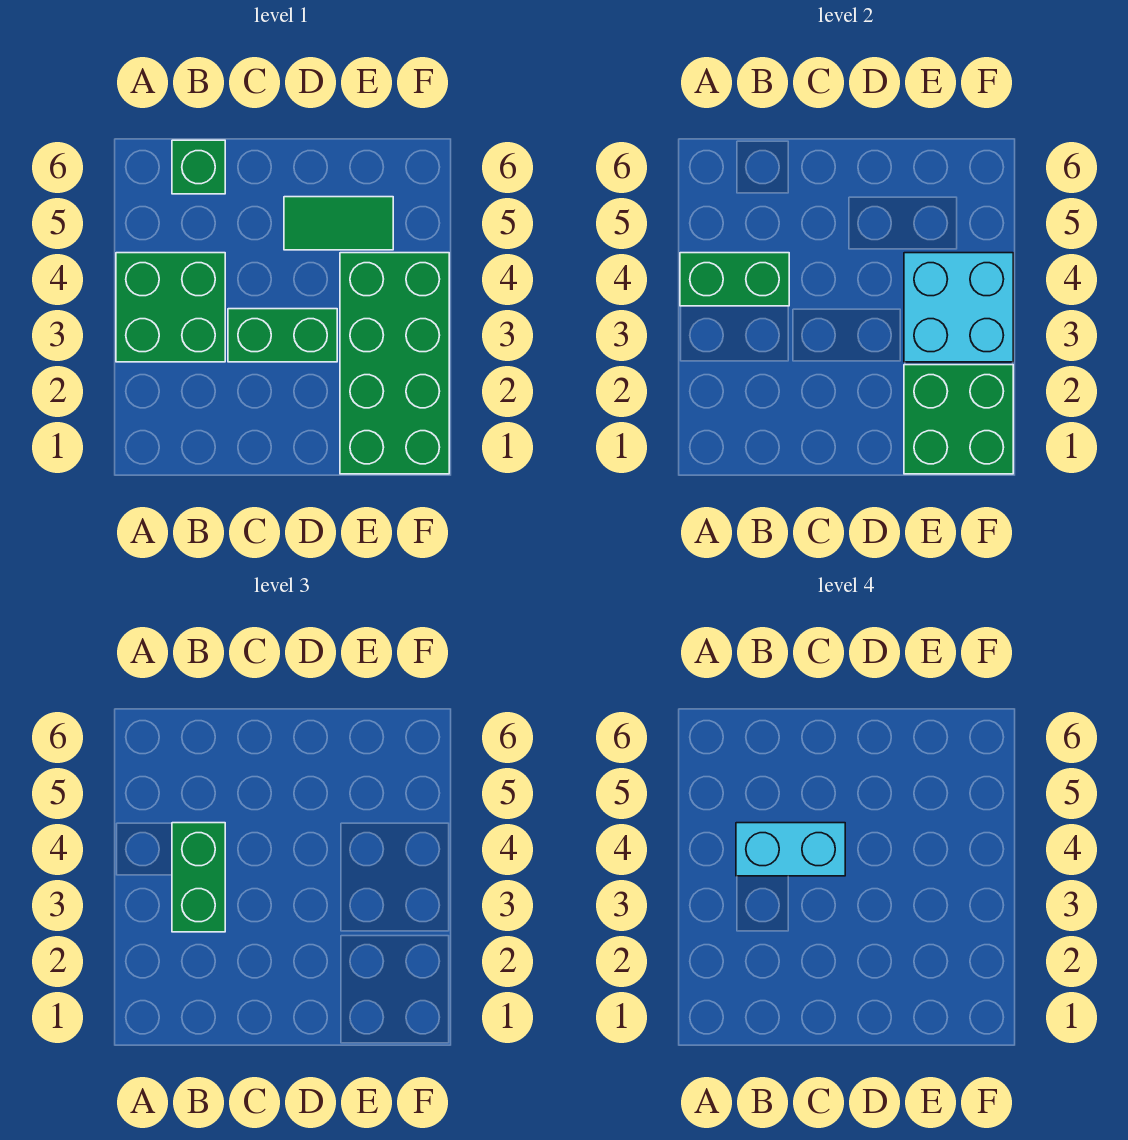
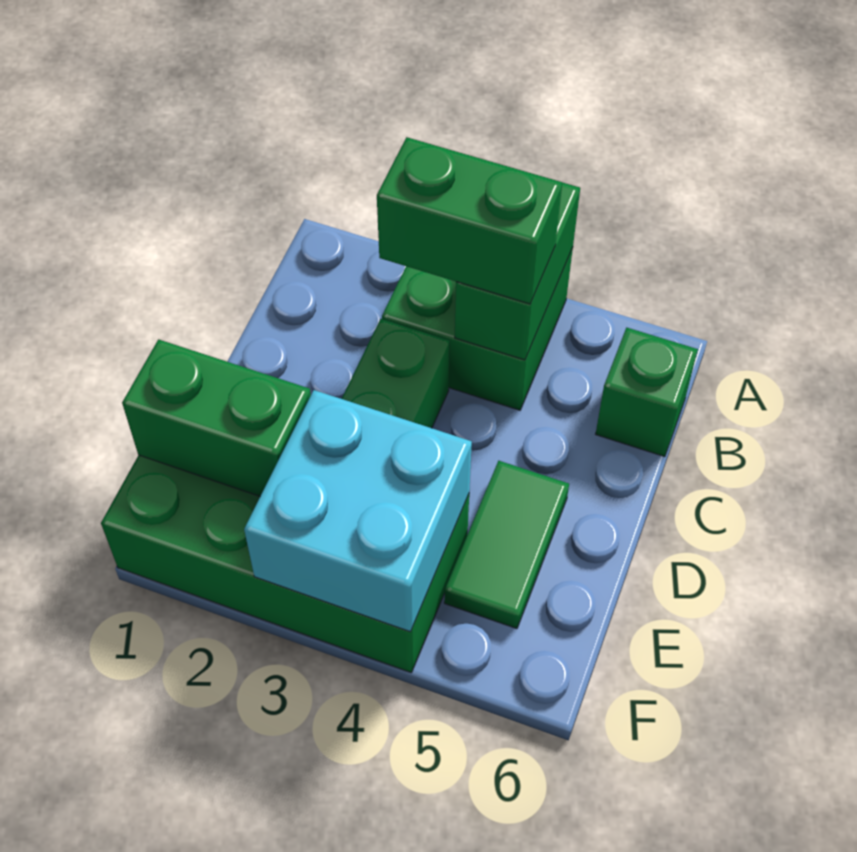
cyan 1x2 brick [736,823,845,876] -> none
green 2x2 brick [904,365,1013,474] -> green 1x2 brick [122,339,311,496]

